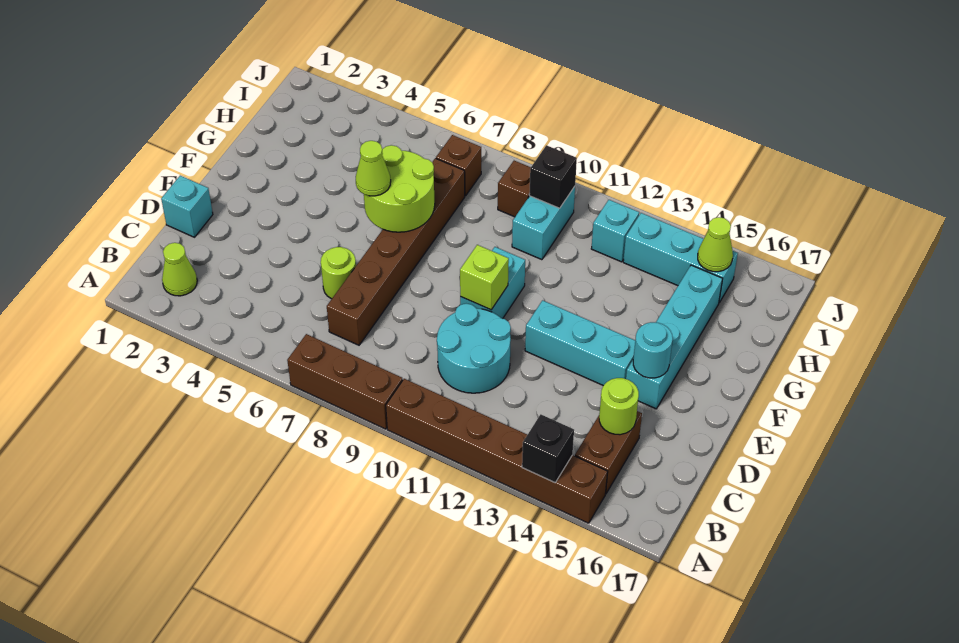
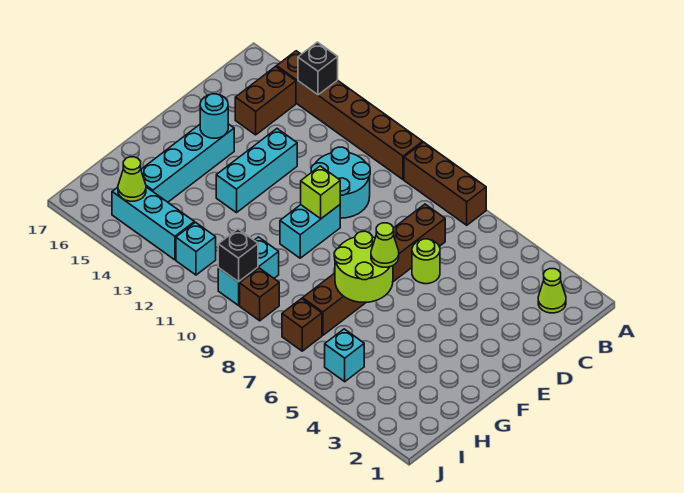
lime 1x1 round brick [599,378,639,435] -> none
cyan 1x1 brick [161,176,213,237] -> cyan 1x1 brick moved to [325,329,364,382]
cyan 1x3 brick [525,300,635,386] -> cyan 1x3 brick turned to [216,129,297,213]

